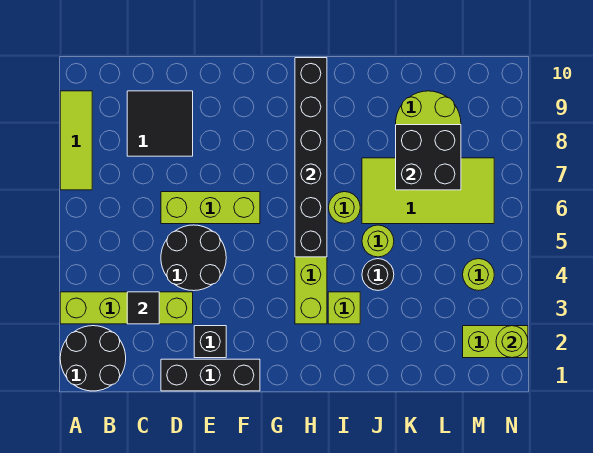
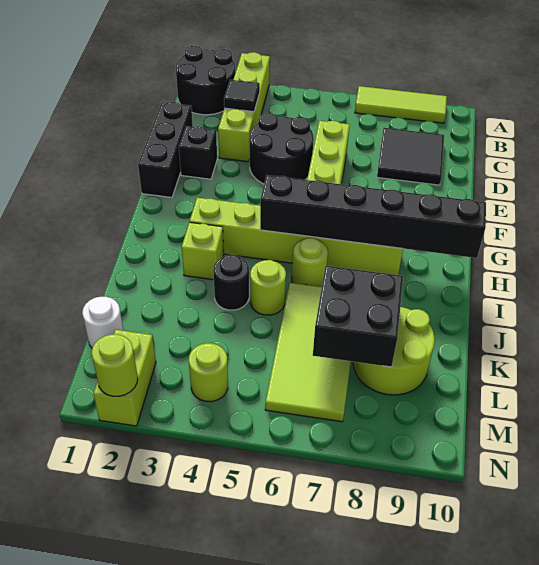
none -> white 1x1 round brick [82,297,124,348]

